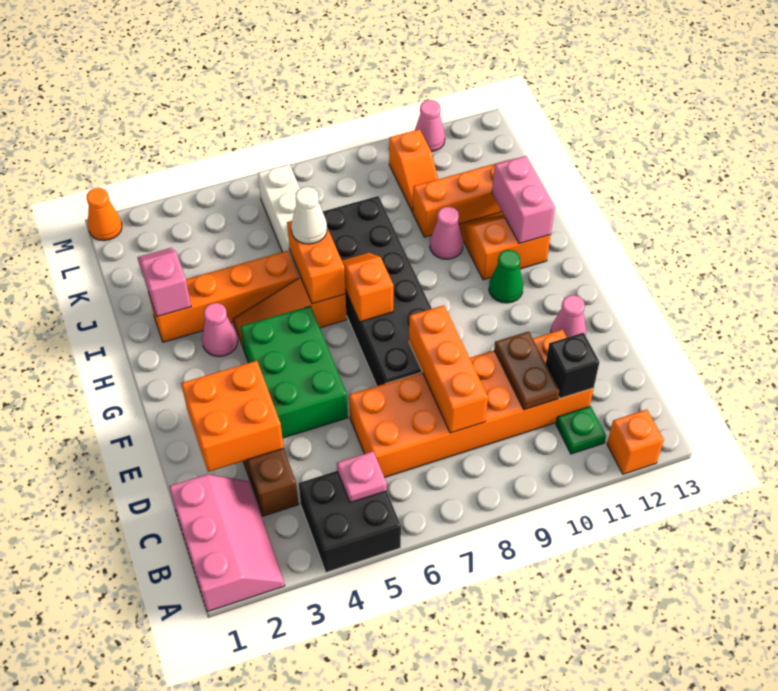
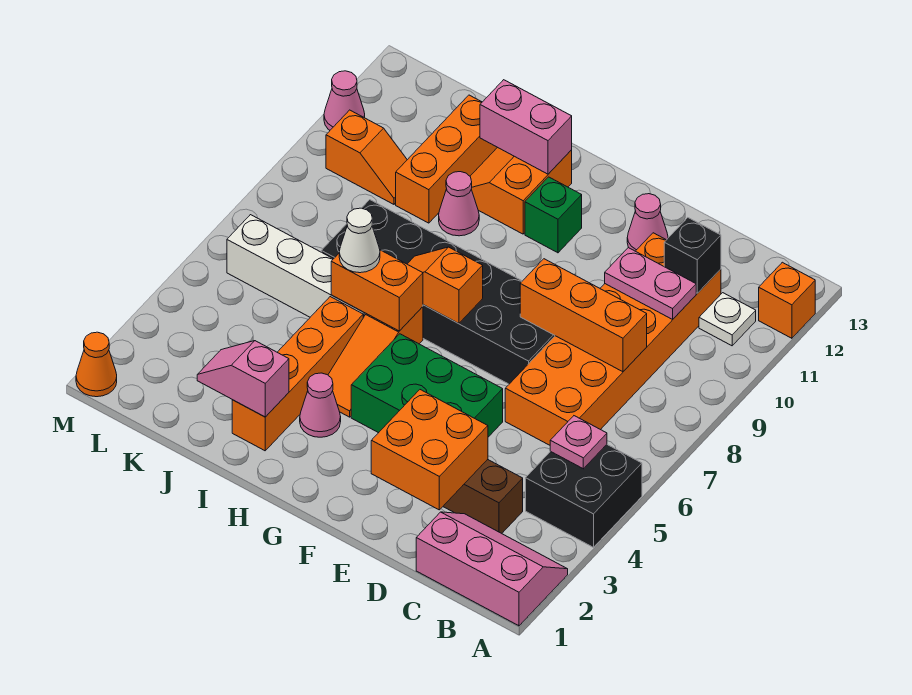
green 1x1 plate [556,406,606,454] -> white 1x1 plate [699,293,756,346]
brown 1x2 plate [494,331,559,410] -> pink 1x2 plate [605,248,696,319]
green 1x1 cone [489,250,523,303] -> green 1x1 brick [525,177,582,253]

